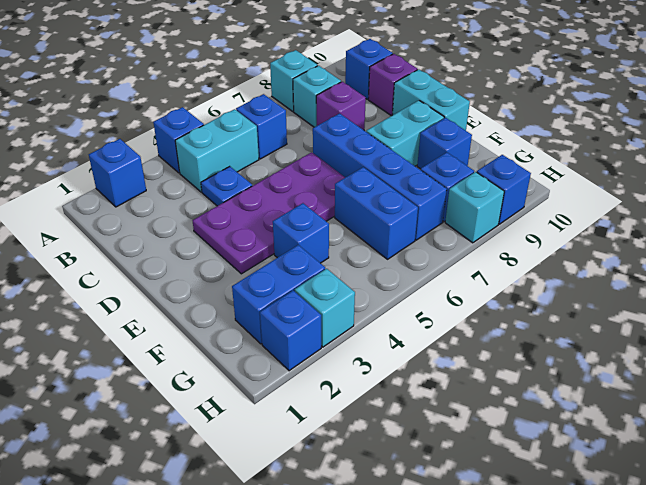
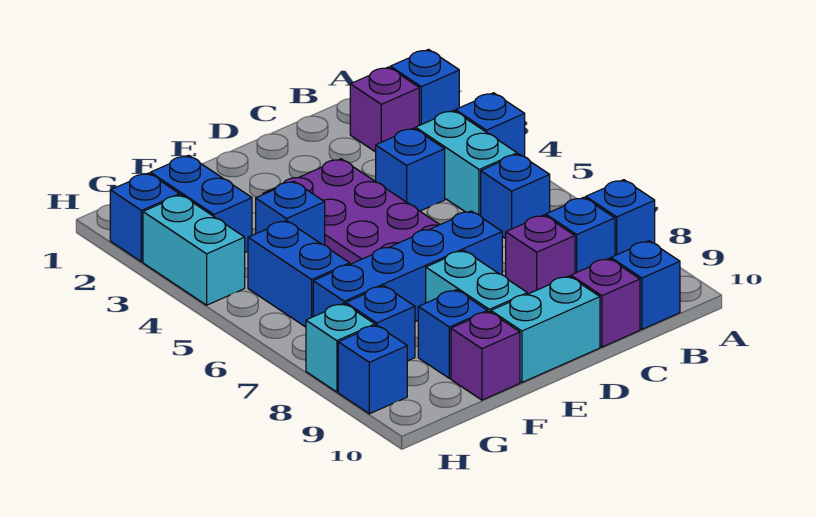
cyan 1x1 brick [270,50,317,111] -> blue 1x1 brick [586,180,655,255]
none -> purple 1x1 brick [350,67,419,152]
cyan 1x1 brick [293,66,341,127] -> blue 1x1 brick [546,197,615,273]
blue 1x1 plate [201,166,252,206] -> blue 1x1 brick [376,128,445,211]
blue 1x2 brick [335,167,418,259] -> blue 1x2 brick turned to [248,221,350,327]
none -> purple 1x1 brick [451,312,520,400]
cyan 1x1 brick [295,269,355,347] -> cyan 1x2 brick [143,195,245,305]

